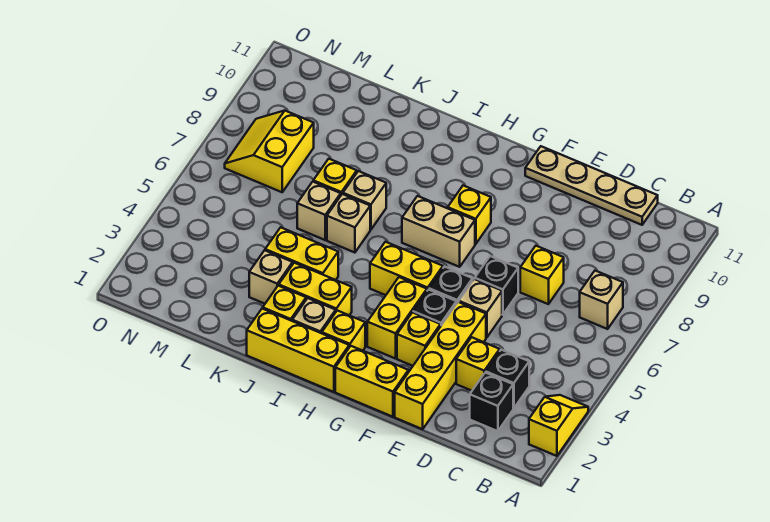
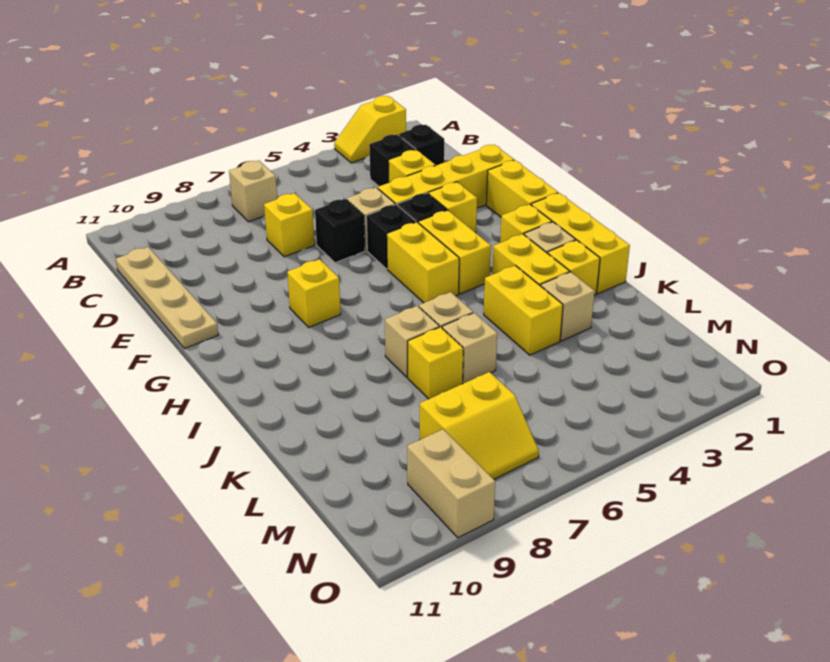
yellow 1x2 brick [367,277,427,359] -> yellow 1x2 brick turned to [418,210,491,294]
tan 1x2 brick [402,196,475,267] -> tan 1x2 brick moved to [407,429,495,538]

